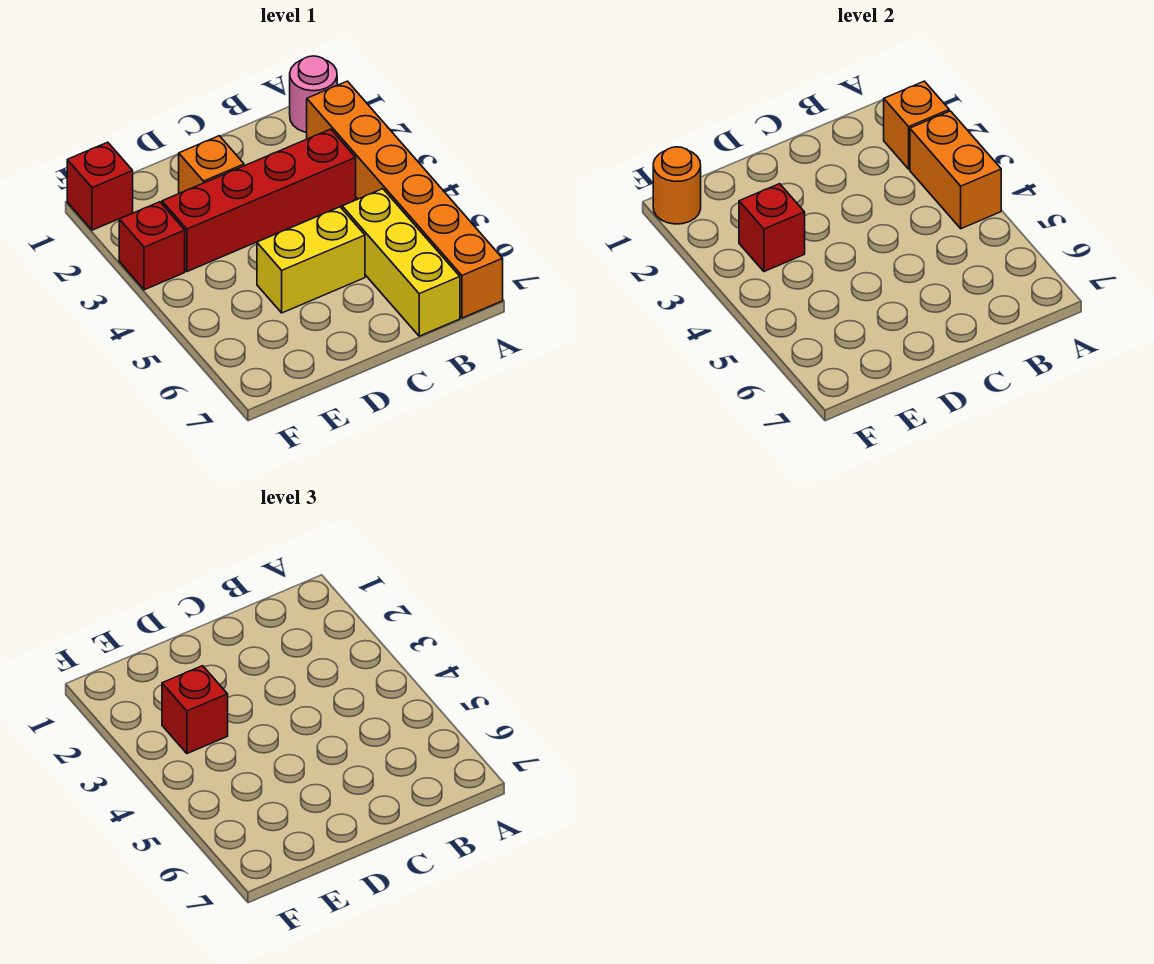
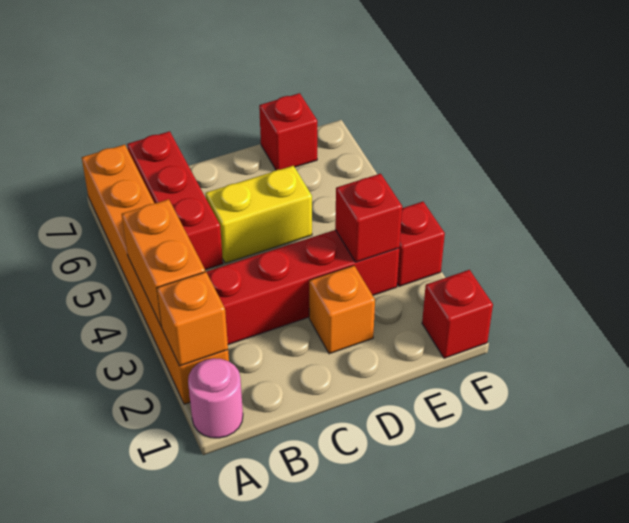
yellow 1x3 brick [342,189,460,336] -> red 1x3 brick [127,131,223,270]
red 1x1 brick [162,666,228,754] -> red 1x1 brick moved to [259,93,317,170]
orange 1x1 round brick [653,147,701,224] -> none

